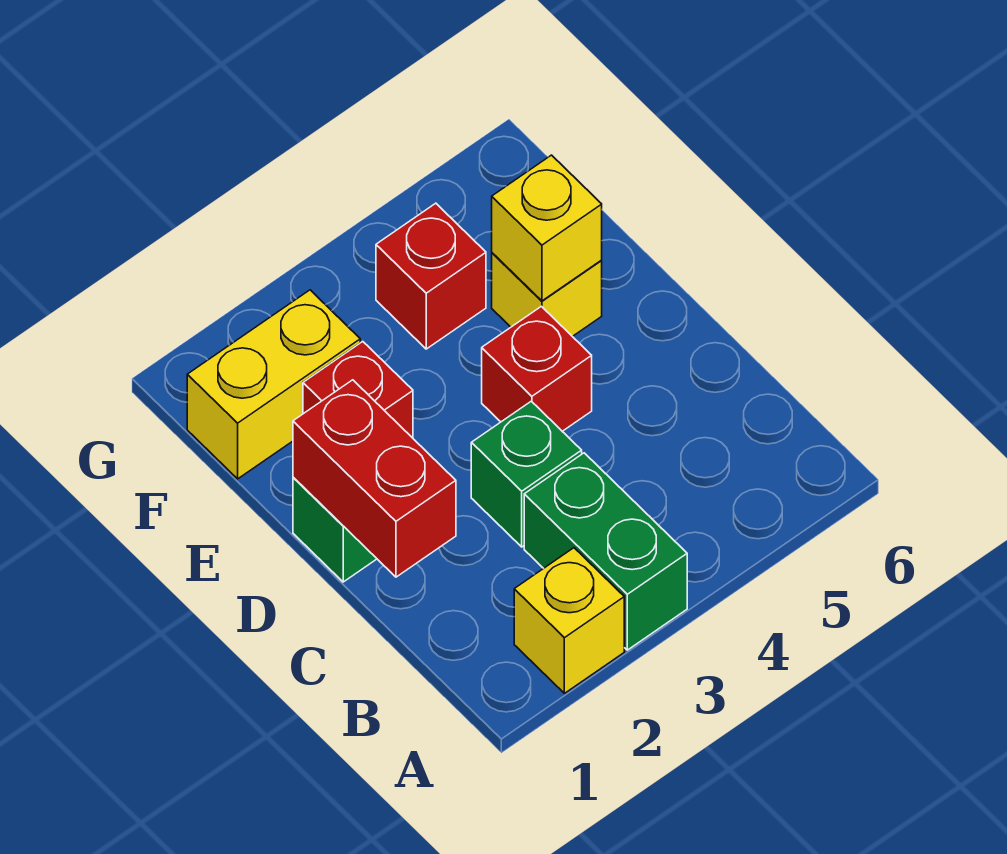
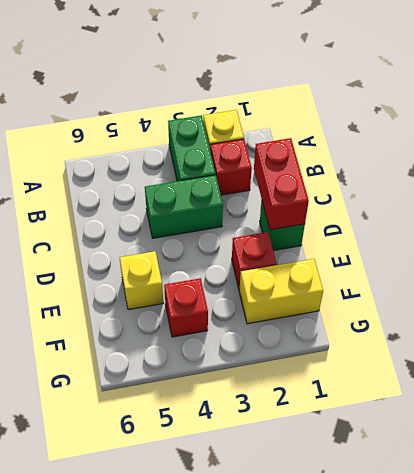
green 1x1 brick [471,401,582,547] -> green 1x2 brick [145,175,223,238]
red 1x1 brick [482,306,592,431] -> red 1x1 brick moved to [210,139,252,195]
yellow 1x1 brick [492,155,602,301] -> none

